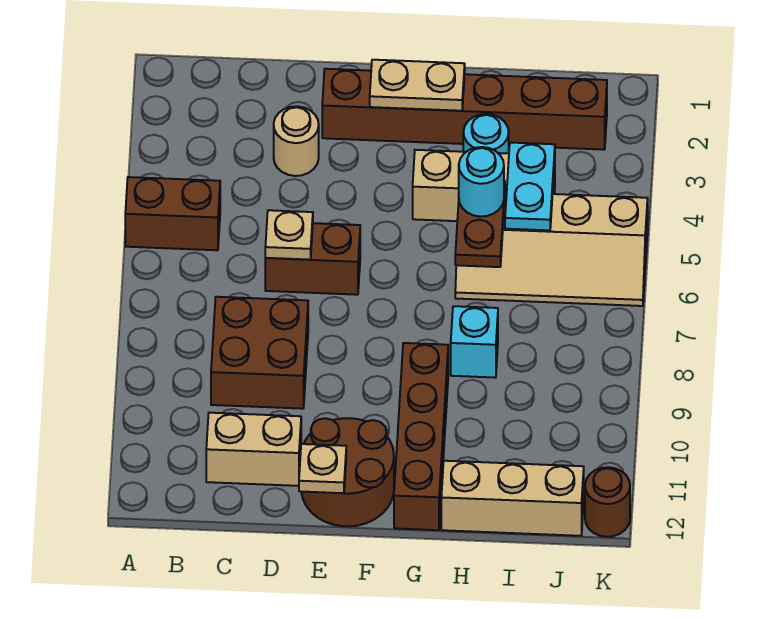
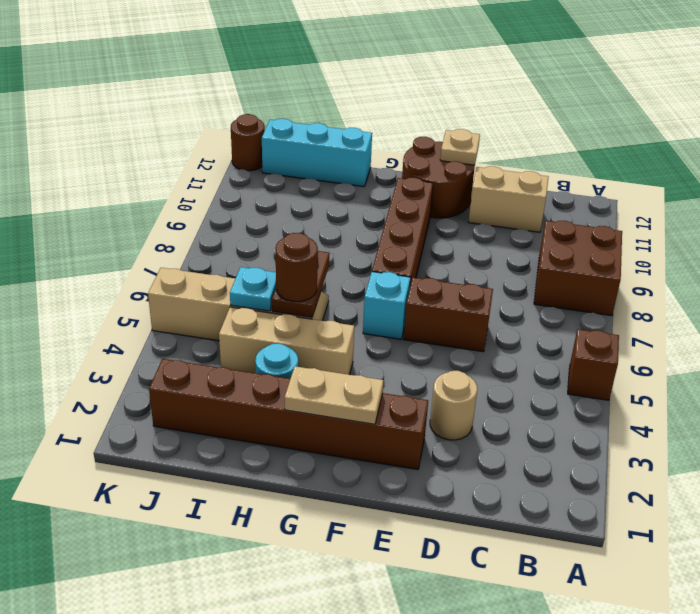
brown 1x2 brick [125,177,220,250] -> brown 1x1 brick [568,329,619,400]
brown 2x2 brick [211,297,308,409] -> brown 2x2 brick moved to [534,221,622,316]
tan 1x1 plate [265,210,313,260] -> none
brown 1x4 brick [394,343,448,530] -> brown 1x4 brick moved to [372,178,433,286]
cyan 1x1 round brick [459,147,504,217] -> brown 1x1 round brick [276,233,318,302]
cyan 1x1 brick [451,306,498,378] -> cyan 1x1 brick moved to [363,272,411,339]
tan 1x3 brick [441,461,584,536] -> cyan 1x3 brick [262,119,372,187]
cyan 1x2 plate [505,143,555,230] -> cyan 1x1 plate [230,267,276,311]

